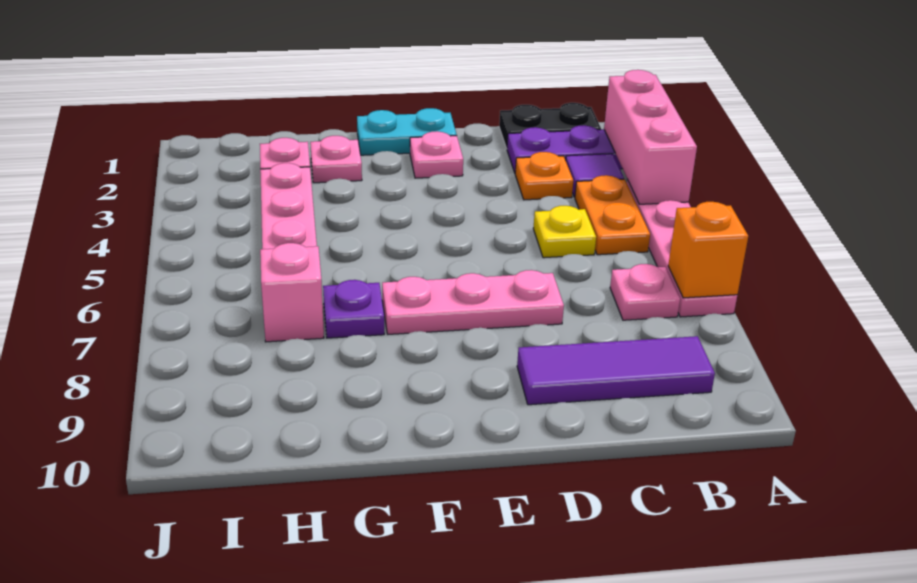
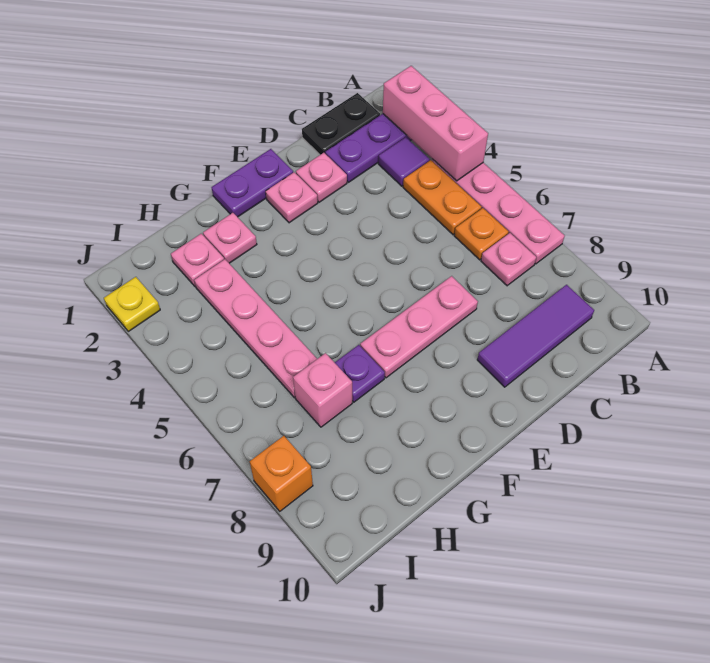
orange 1x1 brick [668,202,748,298] -> orange 1x1 brick moved to [250,436,313,511]
orange 1x1 plate [515,152,573,200] -> orange 1x1 plate moved to [454,208,509,260]
yellow 1x1 plate [533,206,596,258] -> yellow 1x1 plate moved to [104,277,160,331]
none -> pink 1x1 plate [296,153,347,202]
cyan 1x2 plate [357,108,457,155] -> purple 1x2 plate [212,149,293,217]

